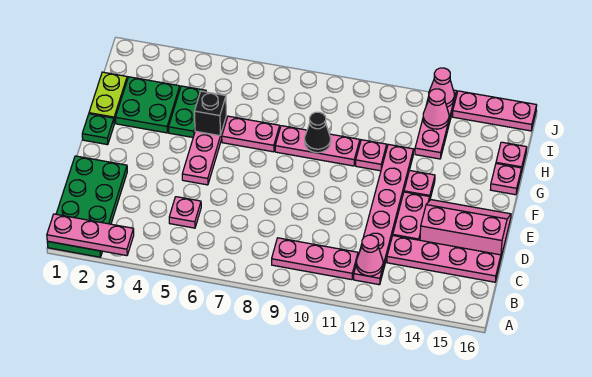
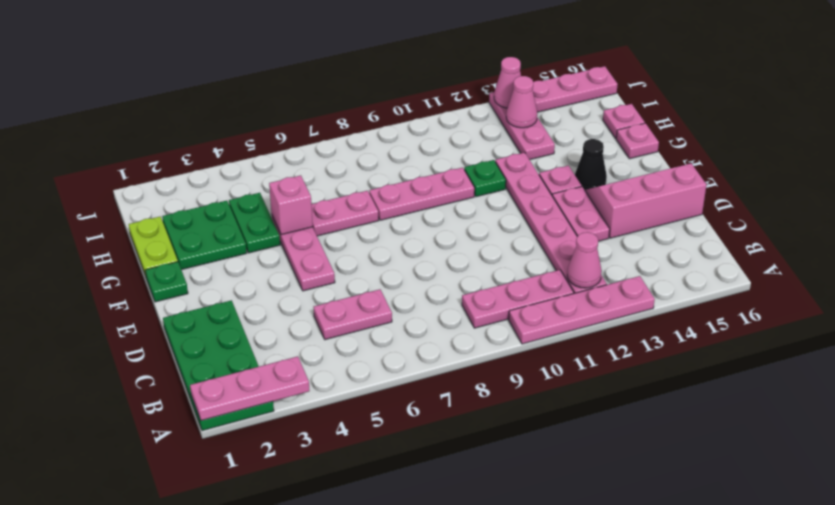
pink 1x1 plate [169,197,201,228] -> pink 1x2 plate [313,289,392,340]
pink 1x4 plate [387,236,501,282] -> pink 1x4 plate moved to [509,276,655,344]
black 1x1 brick [194,91,226,136] -> pink 1x1 brick [269,175,313,235]
black 1x1 cone [305,112,331,153] -> black 1x1 cone moved to [575,139,607,190]
pink 1x1 plate [356,140,387,171] -> green 1x1 plate [464,160,506,197]

